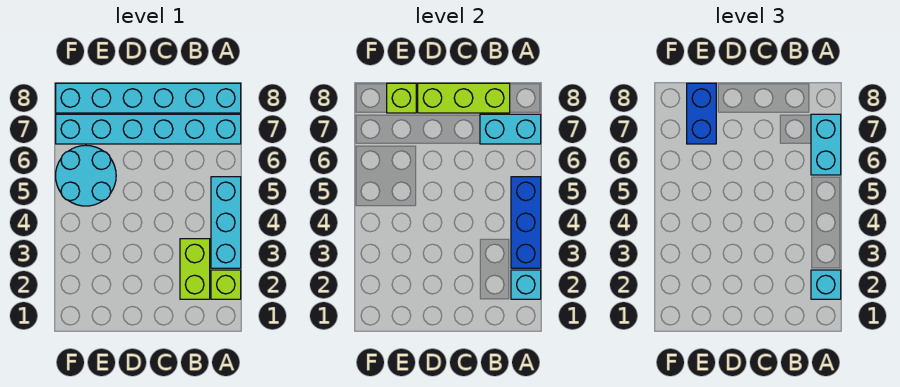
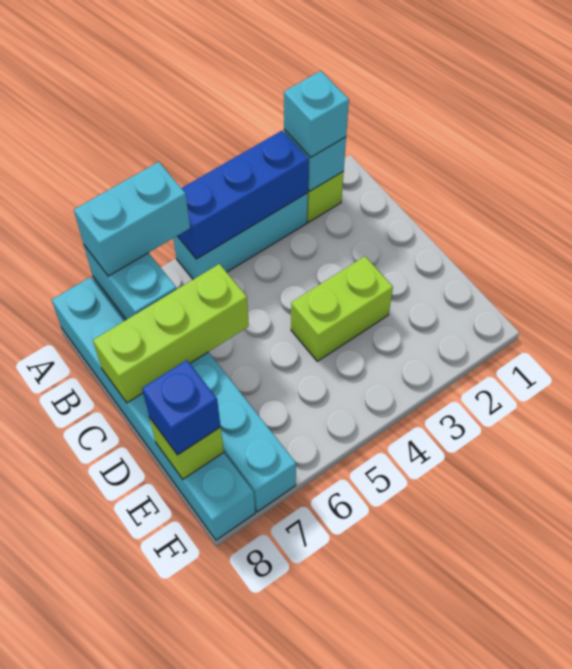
lime 1x2 brick [180,239,210,299] -> lime 1x2 brick moved to [291,256,393,361]
lime 1x3 brick [418,83,510,113] -> lime 1x3 brick turned to [93,264,249,403]
cyan 2x2 round brick [56,145,116,206] -> none
blue 1x2 brick [687,83,716,144] -> blue 1x1 brick [142,360,221,455]

